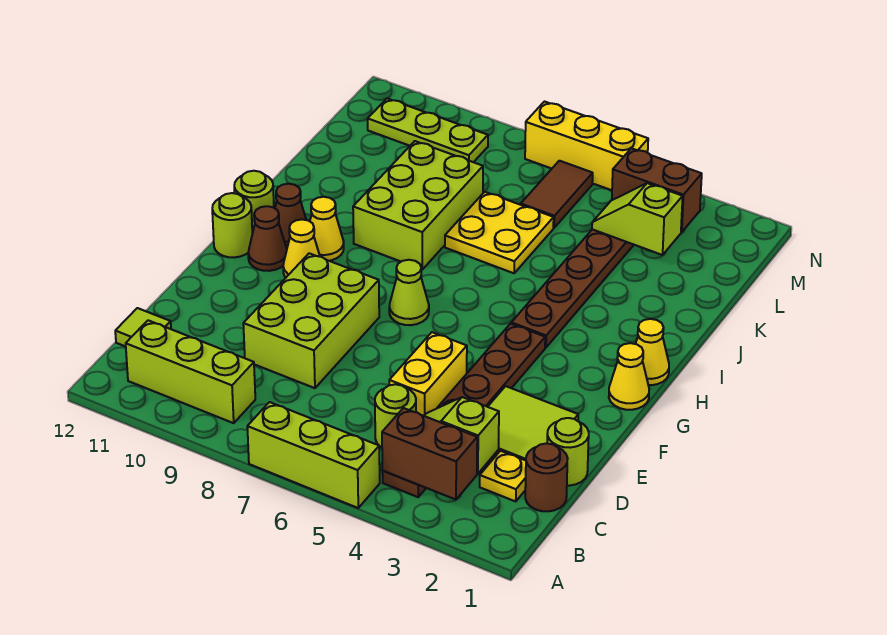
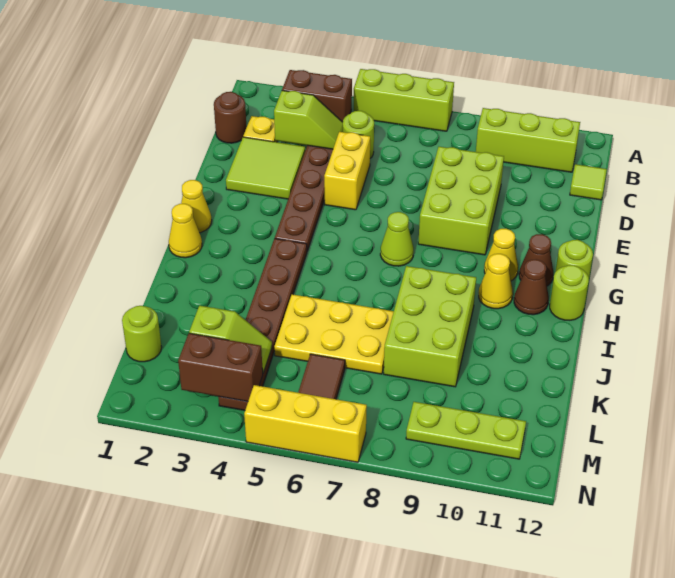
lime 1x1 round brick [547,418,589,486] -> lime 1x1 round brick moved to [122,306,162,362]
yellow 2x2 plate [445,192,554,273] -> yellow 2x3 plate [274,294,394,374]

